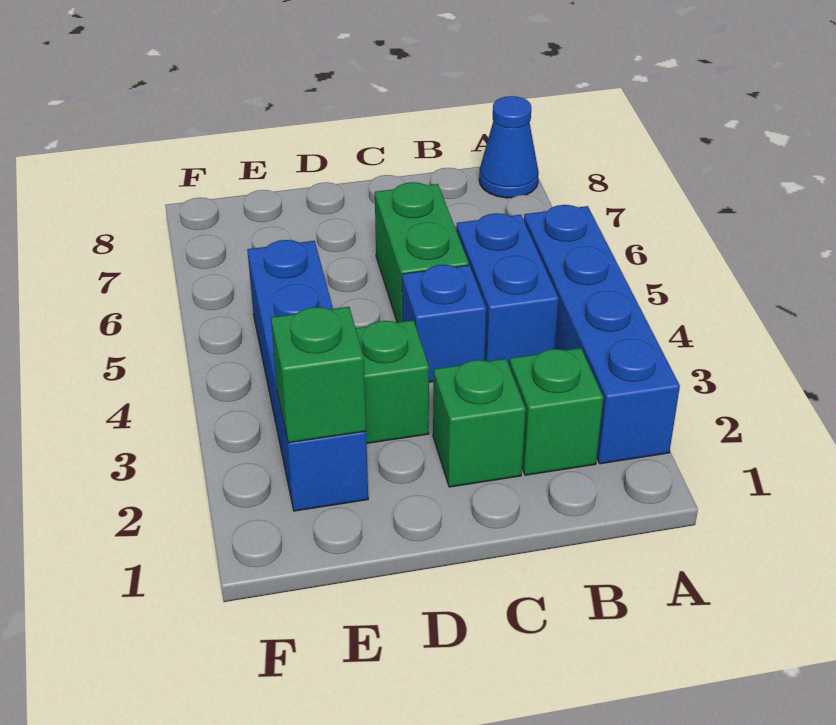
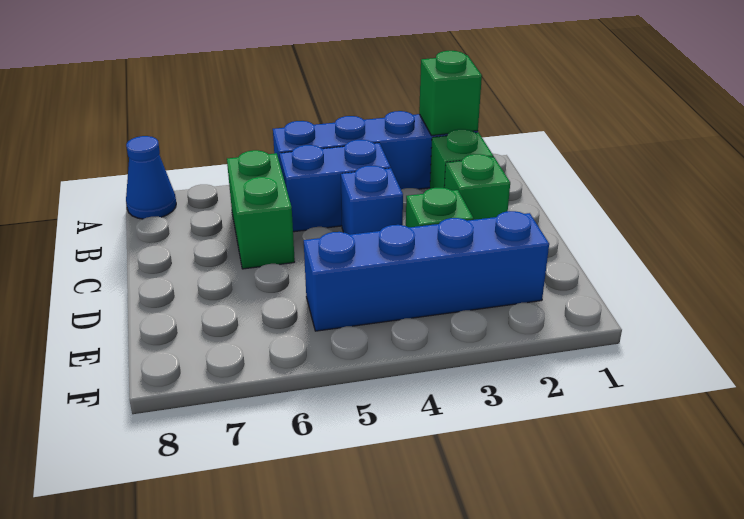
green 1x2 brick [375,182,469,322] -> green 1x2 brick turned to [227,150,295,269]
green 1x1 brick [271,307,366,443] -> green 1x1 brick moved to [419,51,482,136]

